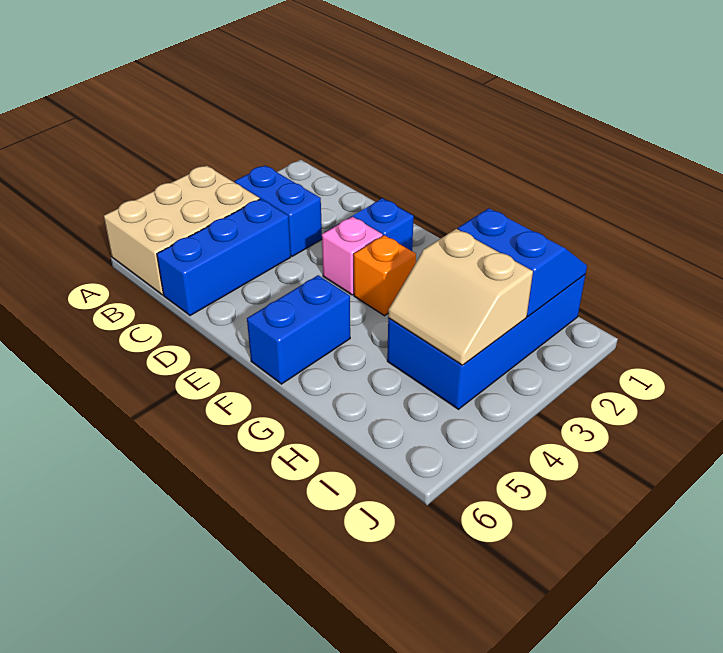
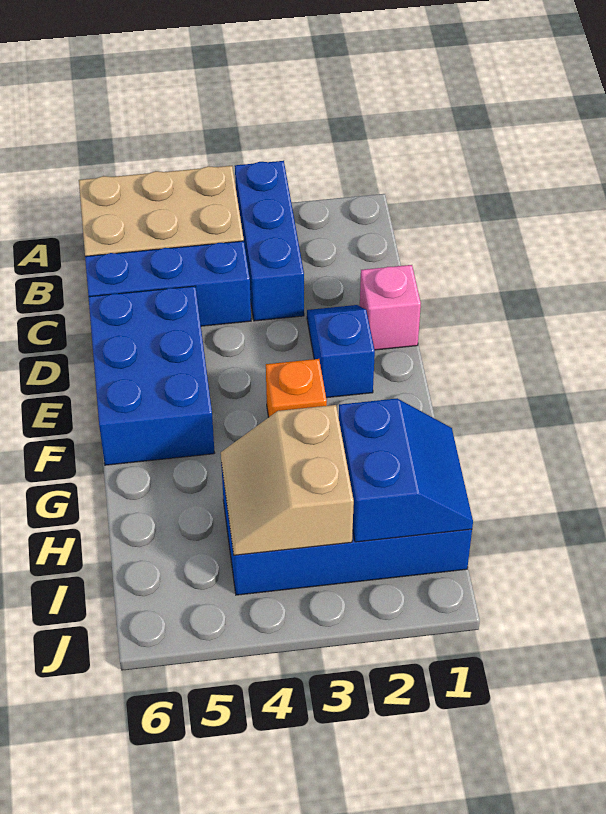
blue 1x2 brick [235,166,322,256] -> blue 1x3 brick [235,161,304,321]
pink 1x1 brick [322,217,383,295] -> pink 1x1 brick moved to [360,265,421,350]
blue 1x2 brick [247,275,350,384] -> blue 2x3 brick [89,286,215,465]

